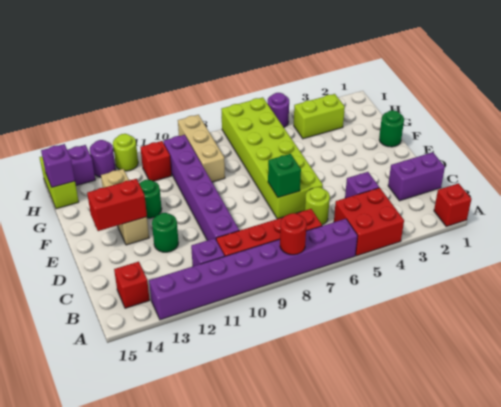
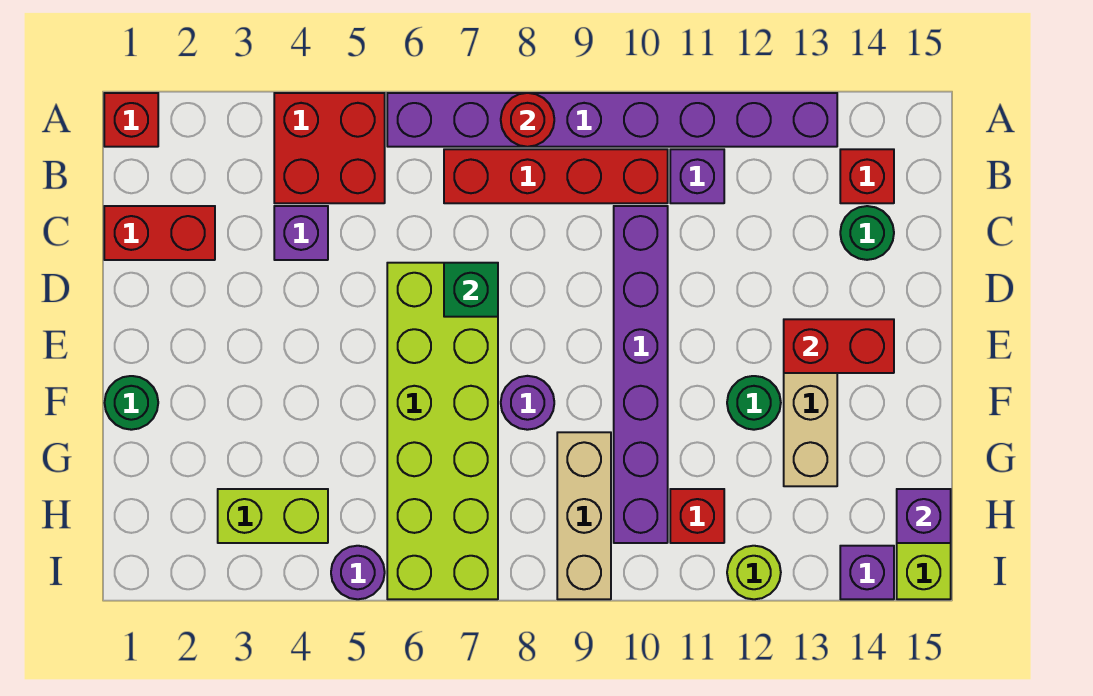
purple 1x2 brick [388,152,445,201] -> red 1x2 brick [104,206,215,260]
lime 1x1 round brick [305,187,330,225] -> none
green 1x1 round brick [152,213,178,252] -> green 1x1 round brick moved to [840,206,894,260]
purple 1x1 round brick [90,140,116,177] -> purple 1x1 round brick moved to [501,376,554,430]

